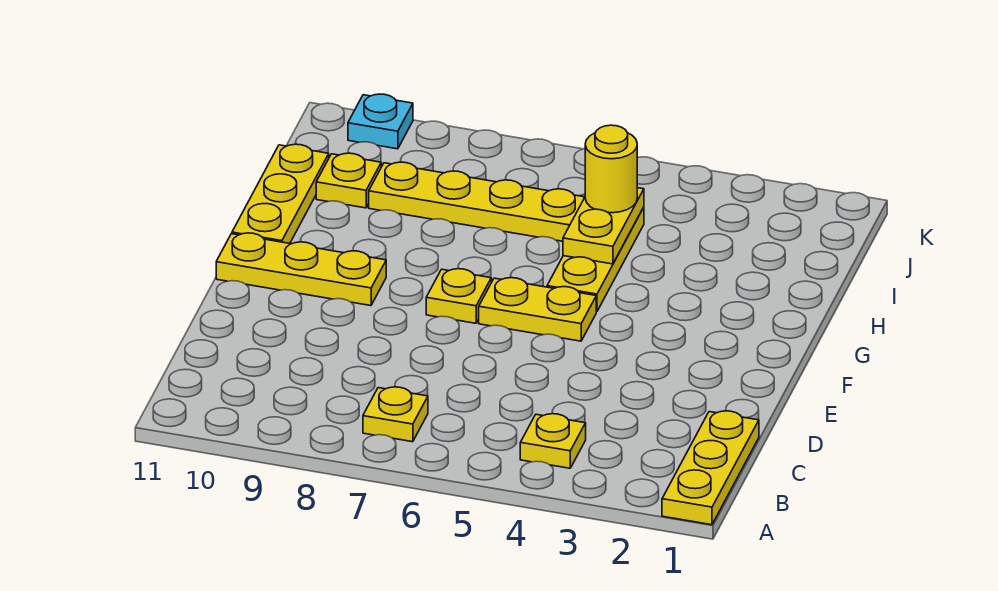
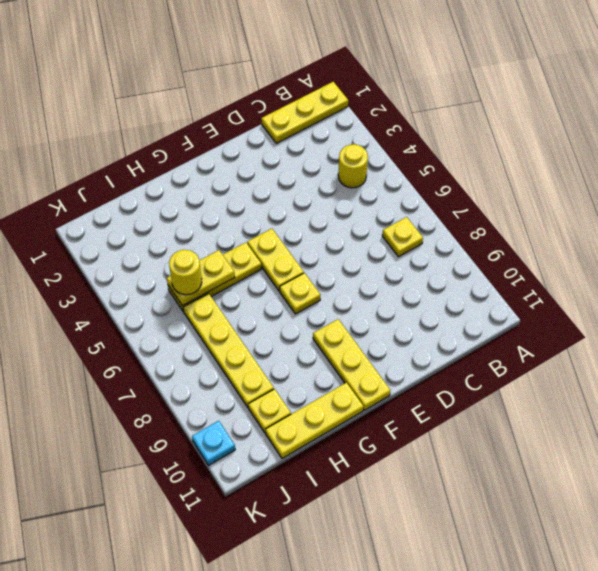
yellow 1x1 plate [520,413,586,468] -> yellow 1x1 round brick [338,144,368,188]

